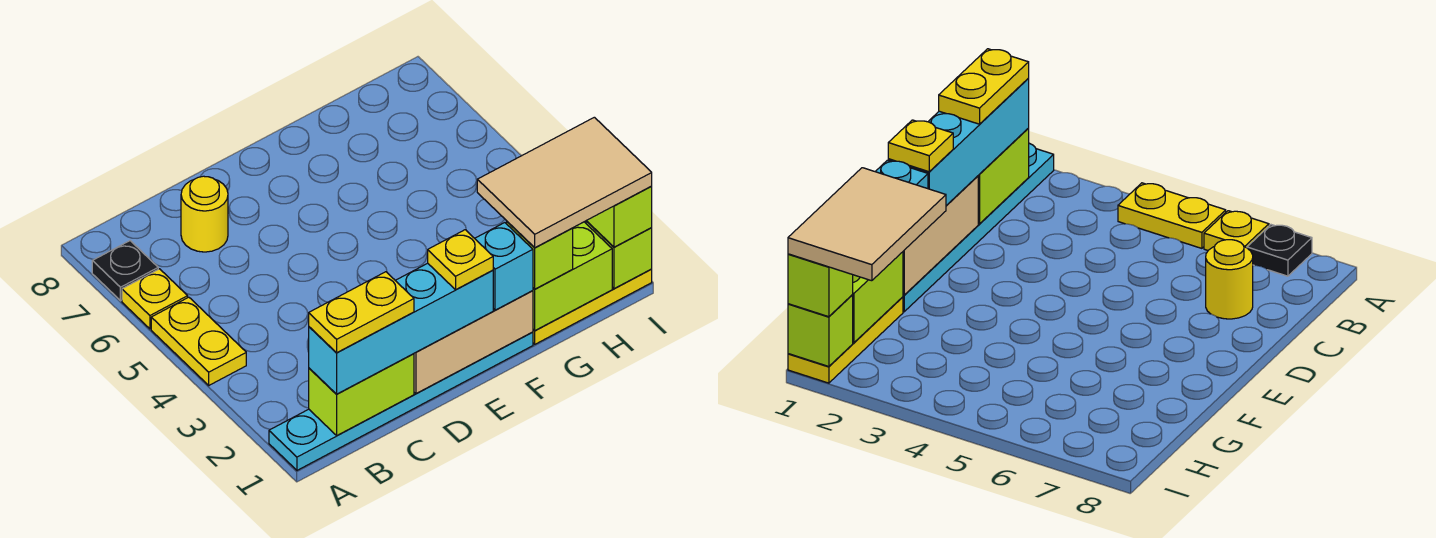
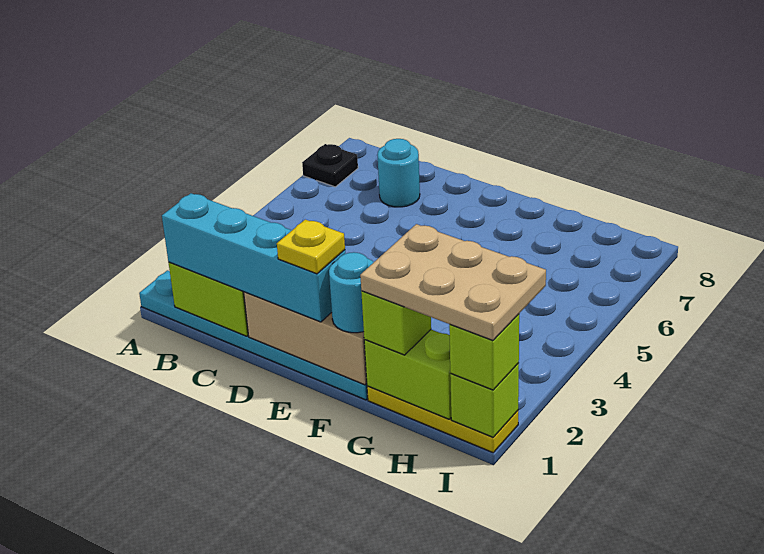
yellow 1x2 plate [151,297,246,385] -> none
yellow 1x1 plate [122,269,188,329] -> none
yellow 1x2 plate [309,272,414,353] -> none
yellow 1x1 round brick [181,176,228,252] -> cyan 1x1 round brick [377,139,420,207]
cyan 1x1 brick [475,223,533,310] -> cyan 1x1 round brick [329,252,374,333]
tan 2x3 tile [477,117,652,248] -> tan 2x3 plate [360,224,546,341]

